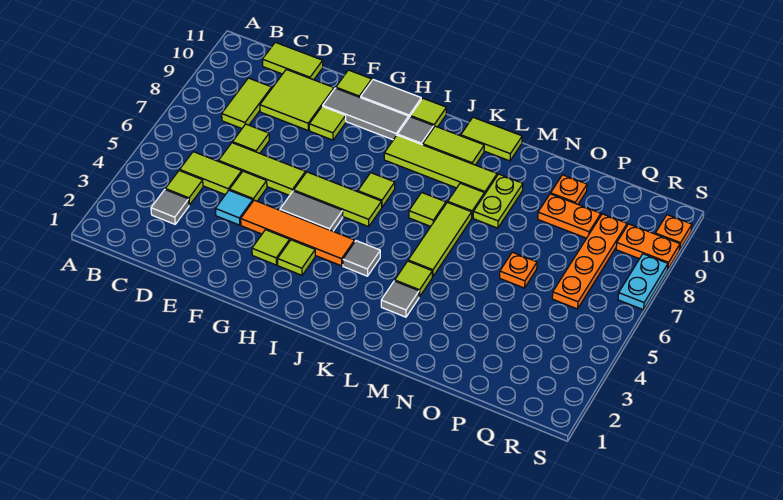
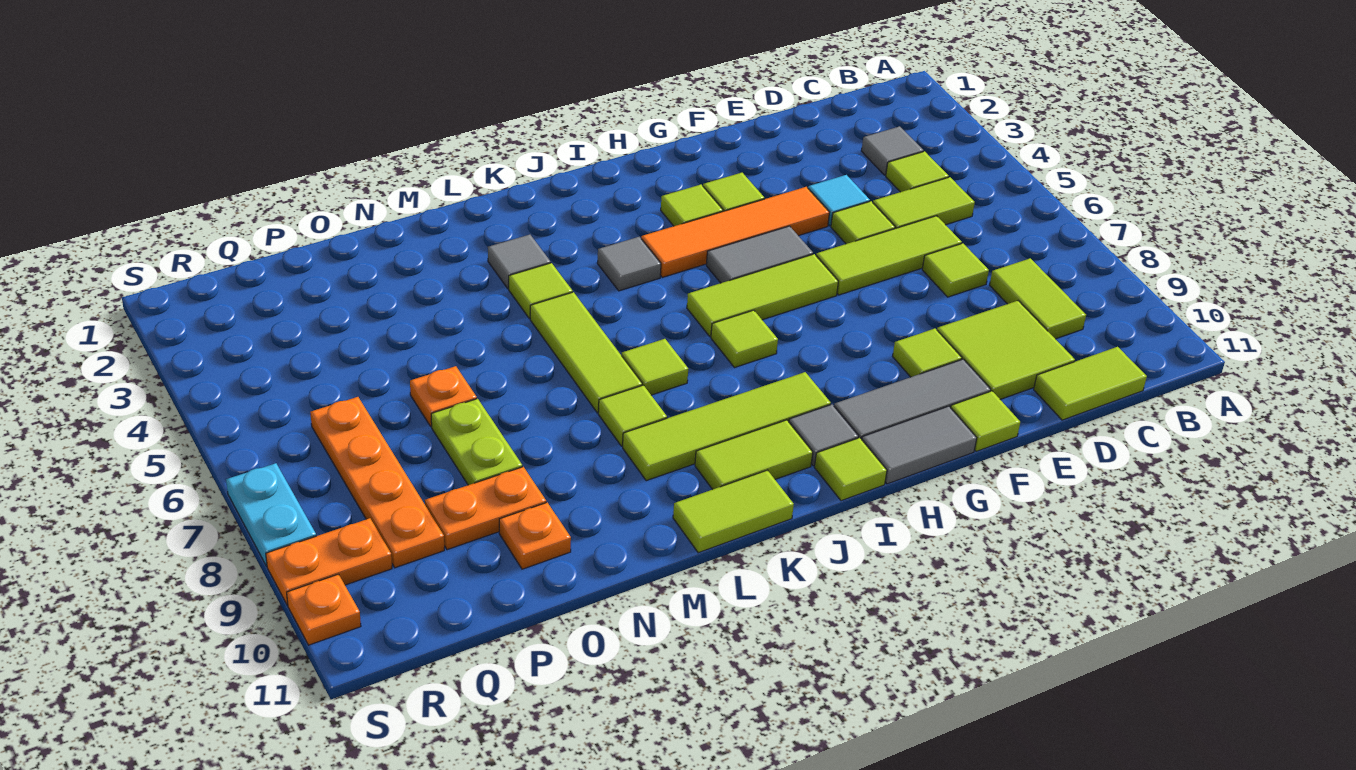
lime 1x2 plate [473,174,523,228] -> lime 1x2 plate moved to [431,399,522,485]

